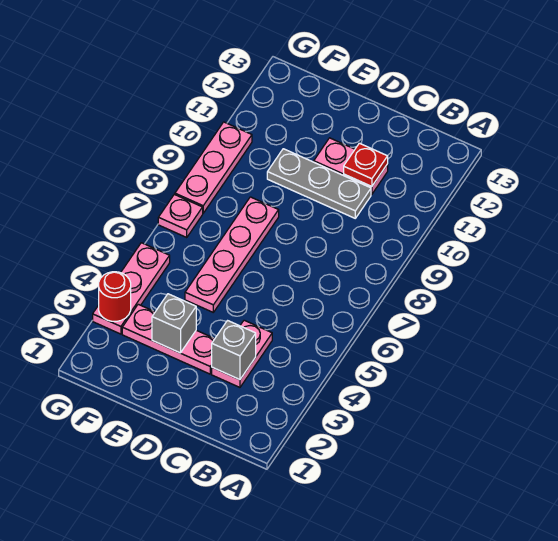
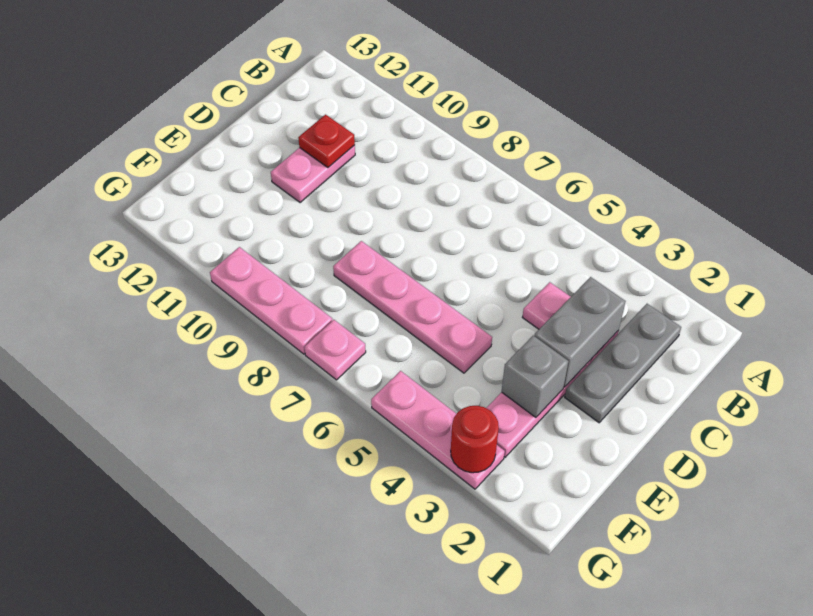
grey 1x1 brick [212,321,256,380] -> grey 1x2 brick [534,277,626,387]
grey 1x3 plate [267,149,371,218] -> grey 1x3 plate moved to [565,304,681,423]

